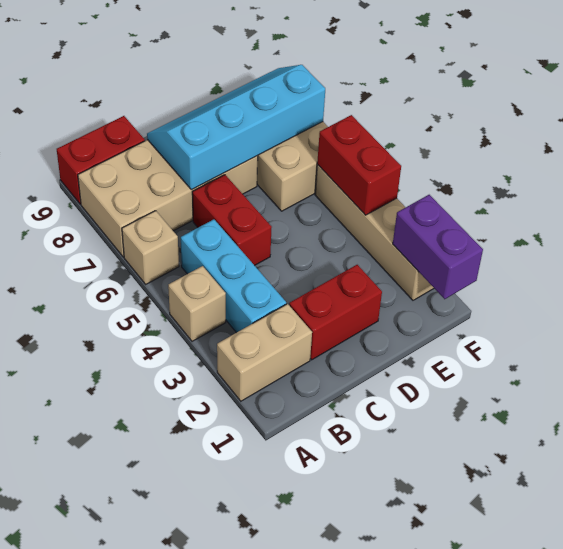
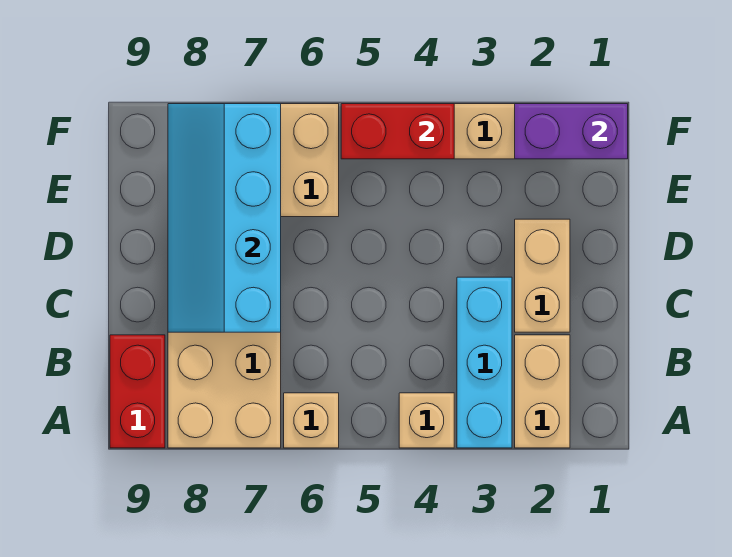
cyan 1x3 brick [181,219,286,333] -> cyan 1x3 brick turned to [457,277,512,448]
red 1x2 brick [289,265,382,360] -> tan 1x2 brick [515,219,570,332]
red 1x2 brick [192,175,272,265] -> none

